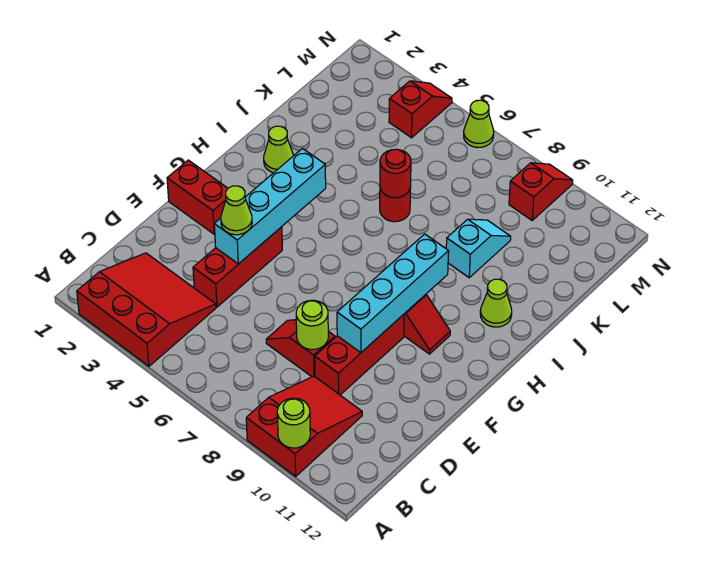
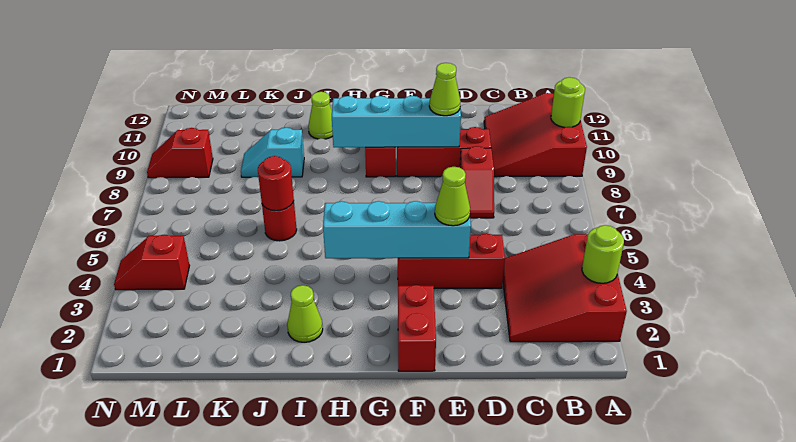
red 2x3 slope [246,376,362,476] -> red 3x3 slope [484,93,587,177]
lime 1x1 round brick [296,300,328,350] -> lime 1x1 round brick moved to [582,225,624,283]
lime 1x1 cone [464,100,494,148] -> lime 1x1 cone moved to [429,63,461,116]

